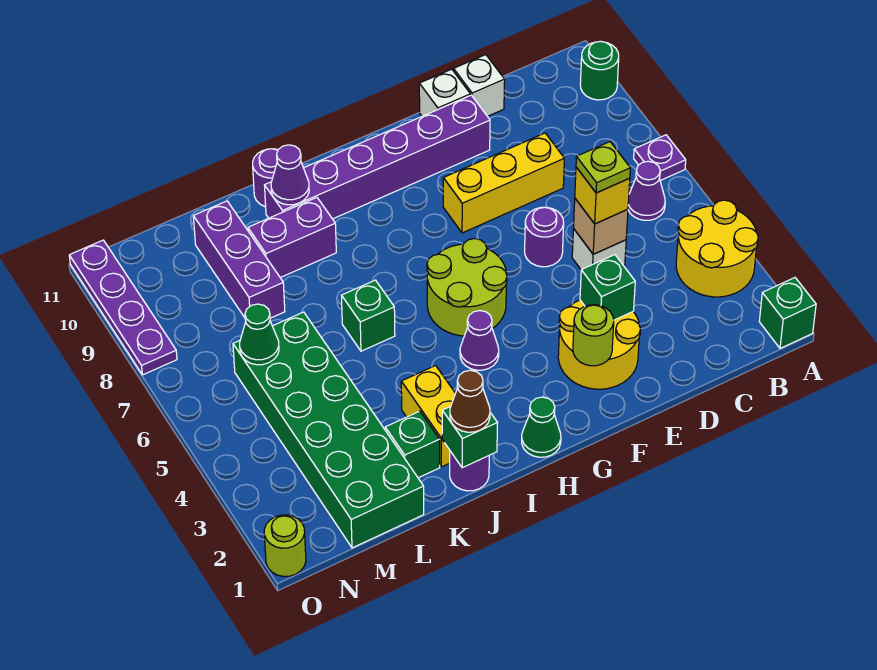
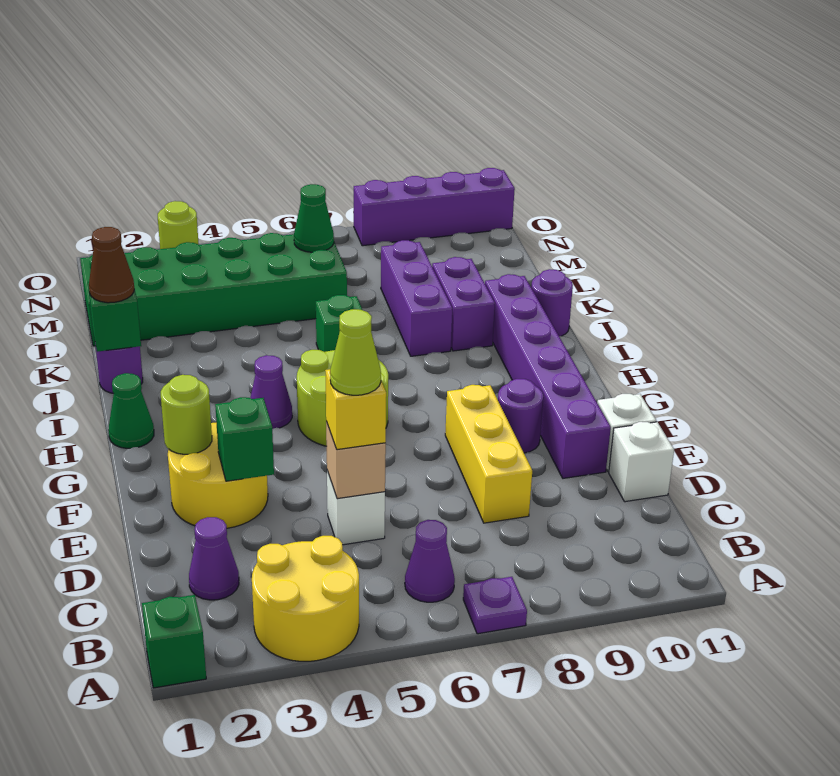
green 1x1 round brick [580,41,619,100] -> none
lime 1x1 plate [576,142,630,193] -> lime 1x1 cone [330,309,381,395]
purple 1x1 round brick [525,207,564,267] -> purple 1x1 round brick moved to [498,379,543,453]
yellow 1x2 brick [401,366,456,467] -> none
purple 1x1 cone [271,145,309,205] -> purple 1x1 cone moved to [189,517,239,600]
green 1x1 brick [385,411,440,478] -> none
purple 1x3 brick [193,201,285,318] -> purple 1x3 brick turned to [381,240,452,356]
lime 1x1 round brick [264,515,306,577] -> lime 1x1 round brick moved to [158,201,199,249]
purple 1x4 plate [69,240,177,375] -> purple 1x4 brick [354,168,515,246]

